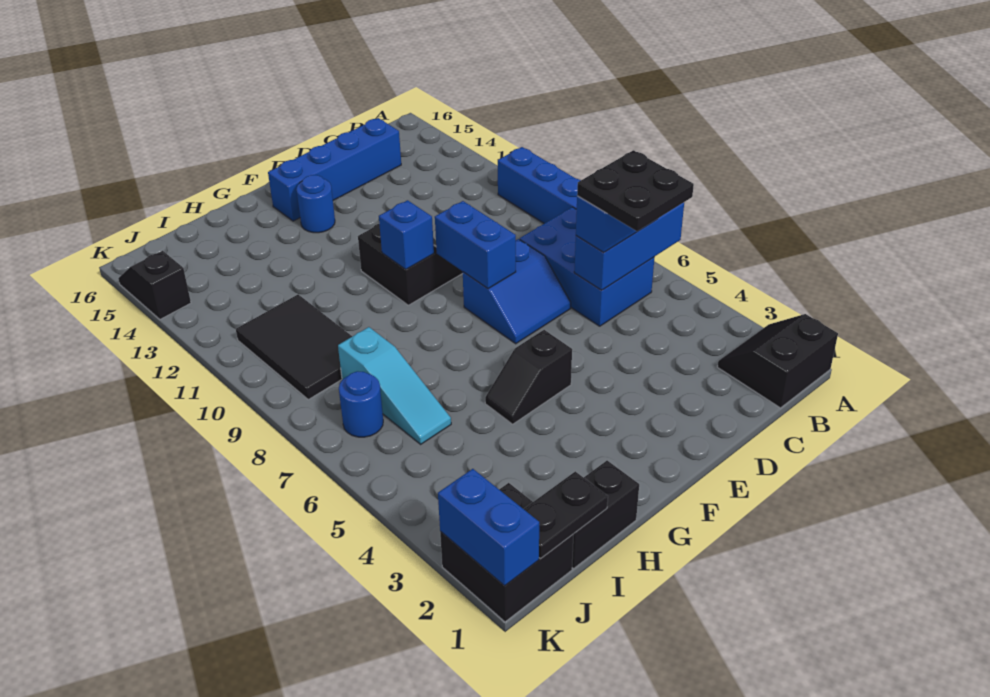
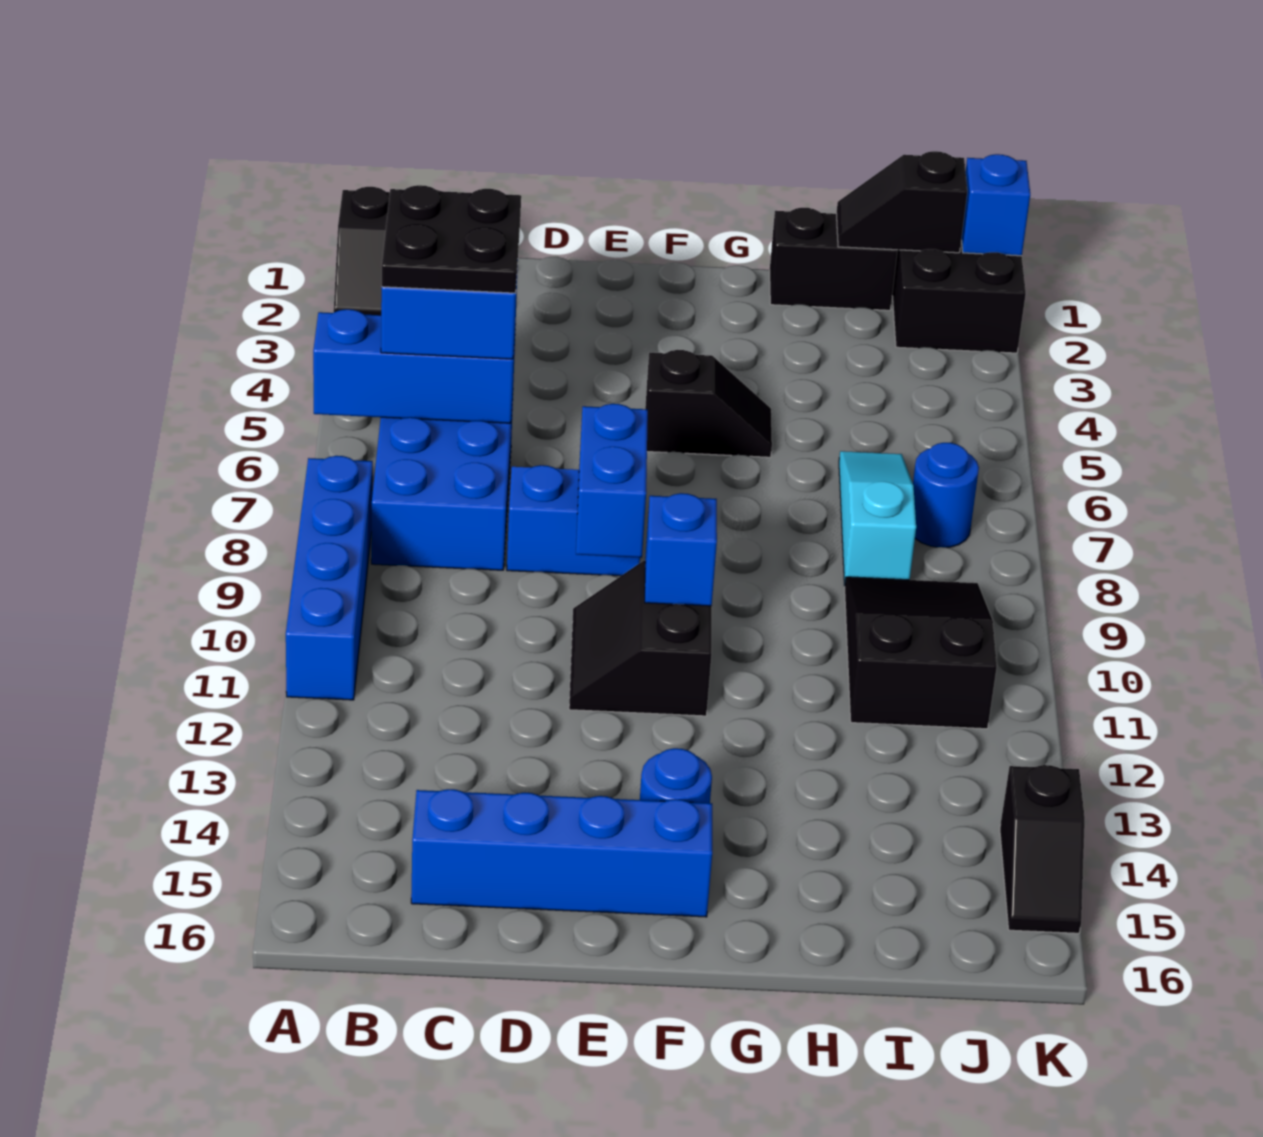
black 1x2 plate [524,471,608,558] -> black 1x2 slope [836,151,967,253]
black 2x3 tile [236,294,352,399] -> black 2x3 slope [845,577,997,729]
blue 1x2 brick [438,469,539,586] -> blue 1x1 brick [961,154,1030,256]

